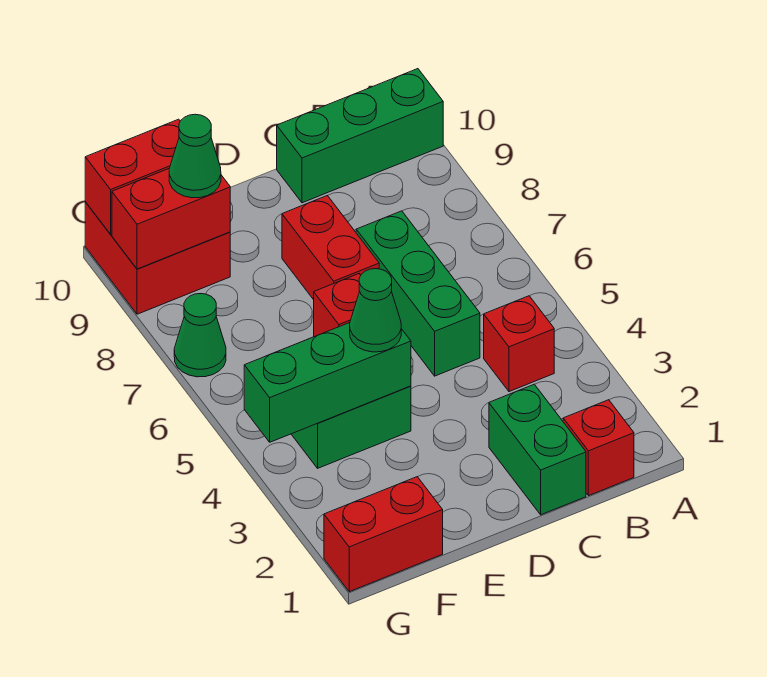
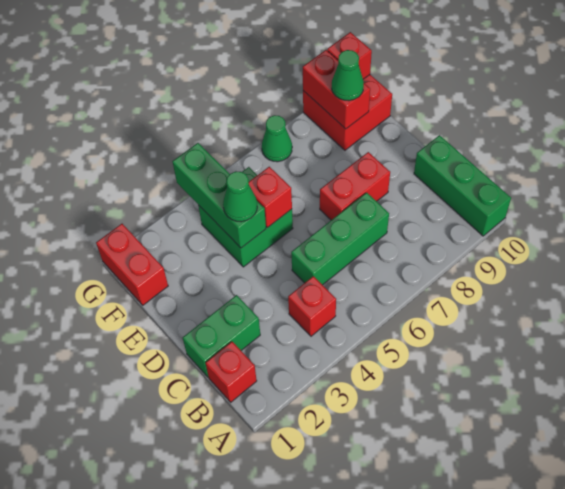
red 1x2 brick [85,119,180,234] -> red 1x1 brick [327,32,372,79]

